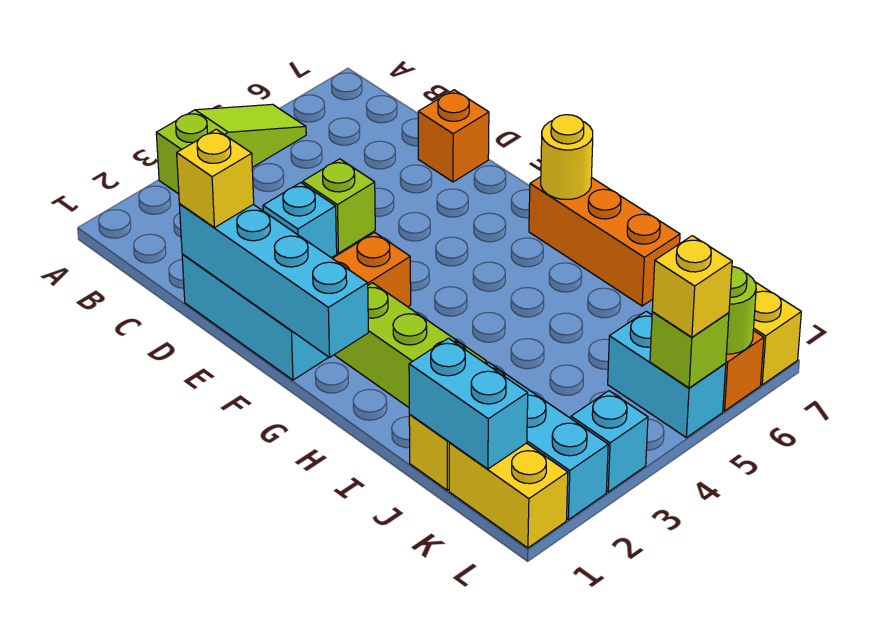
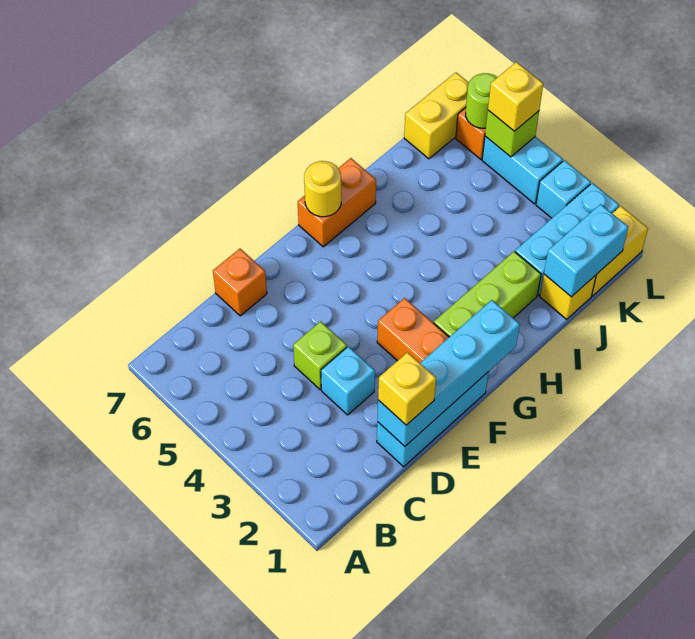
lime 1x3 slope [156,104,306,194] -> none
orange 1x3 brick [529,177,680,306] -> orange 1x2 brick [298,158,376,247]
cyan 1x2 brick [608,311,726,437] -> cyan 1x2 brick turned to [482,136,563,204]

